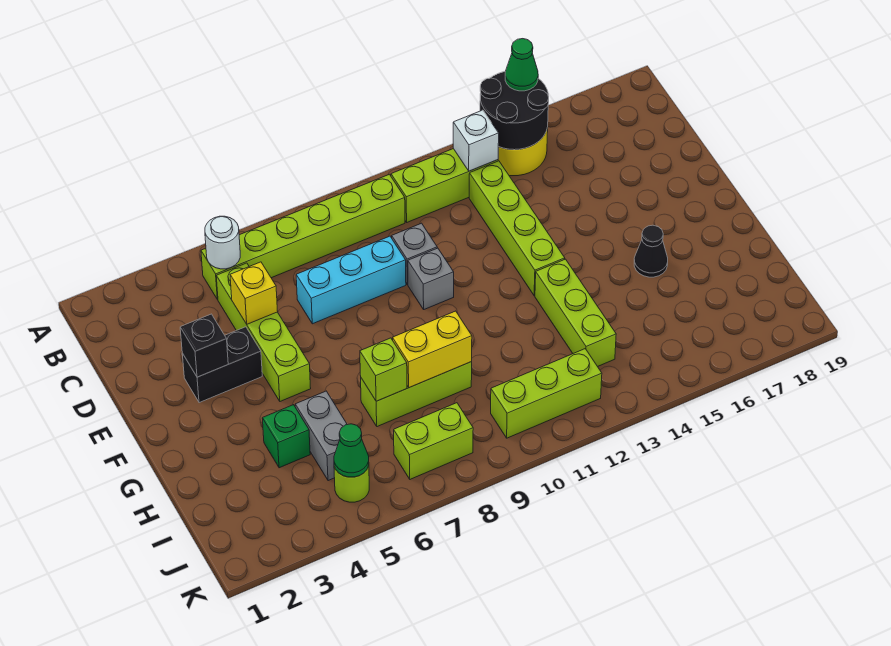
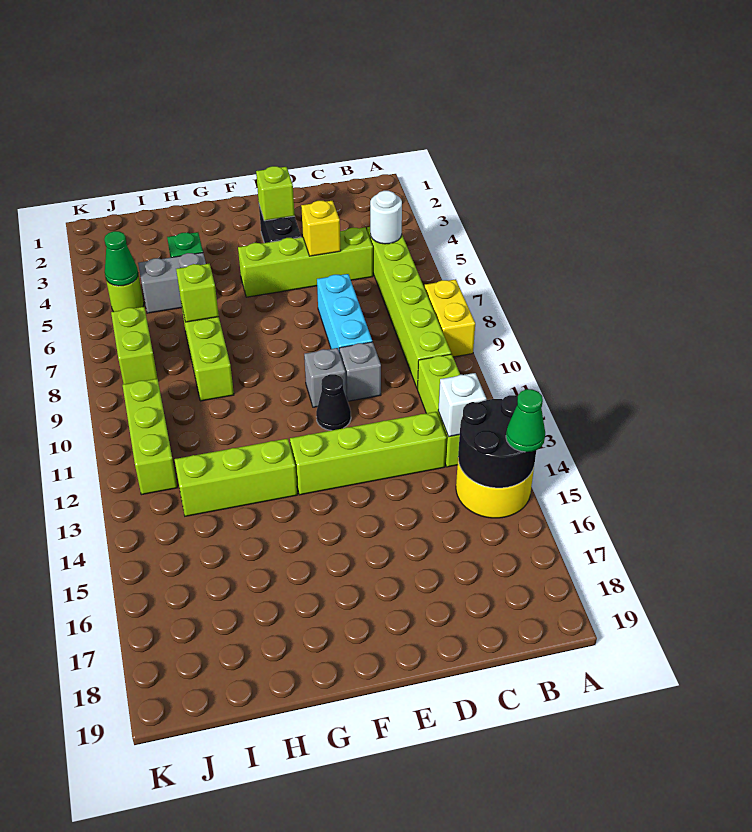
black 1x1 brick [180,314,228,377] -> lime 1x1 brick [256,166,295,221]
black 1x1 cone [634,225,668,277] -> black 1x1 cone moved to [316,374,351,430]
yellow 1x2 brick [393,311,472,388] -> yellow 1x2 brick moved to [425,279,475,357]

